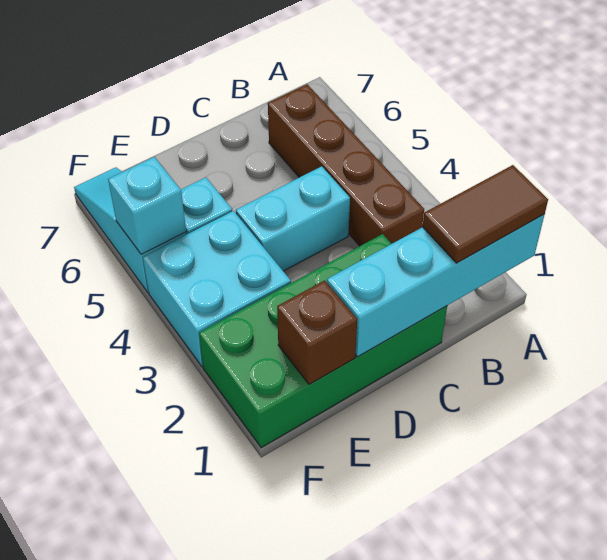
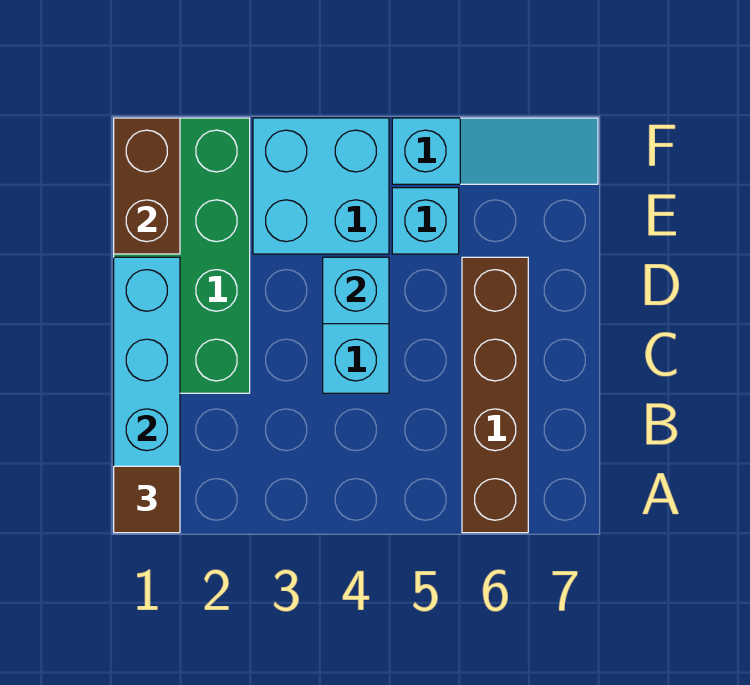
brown 1x2 tile [422,165,548,263] -> brown 1x1 tile [114,466,180,533]
brown 1x4 brick [268,84,424,246] -> brown 1x4 brick turned to [462,257,528,533]
brown 1x1 brick [277,280,357,384] -> brown 1x2 brick [114,118,180,254]
cyan 1x1 brick [108,157,186,254] -> cyan 1x1 brick moved to [323,257,389,324]

